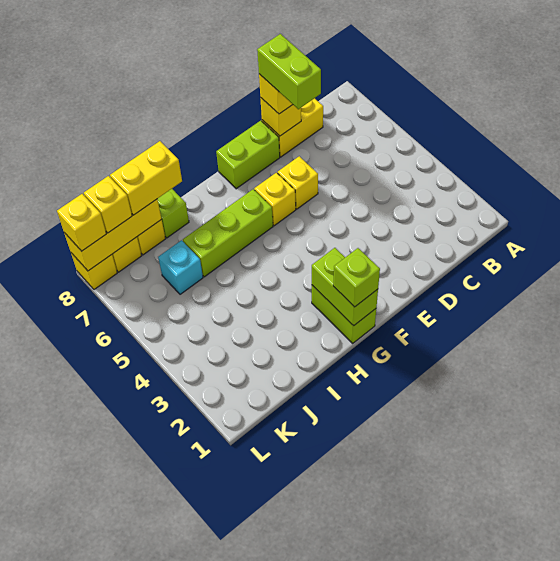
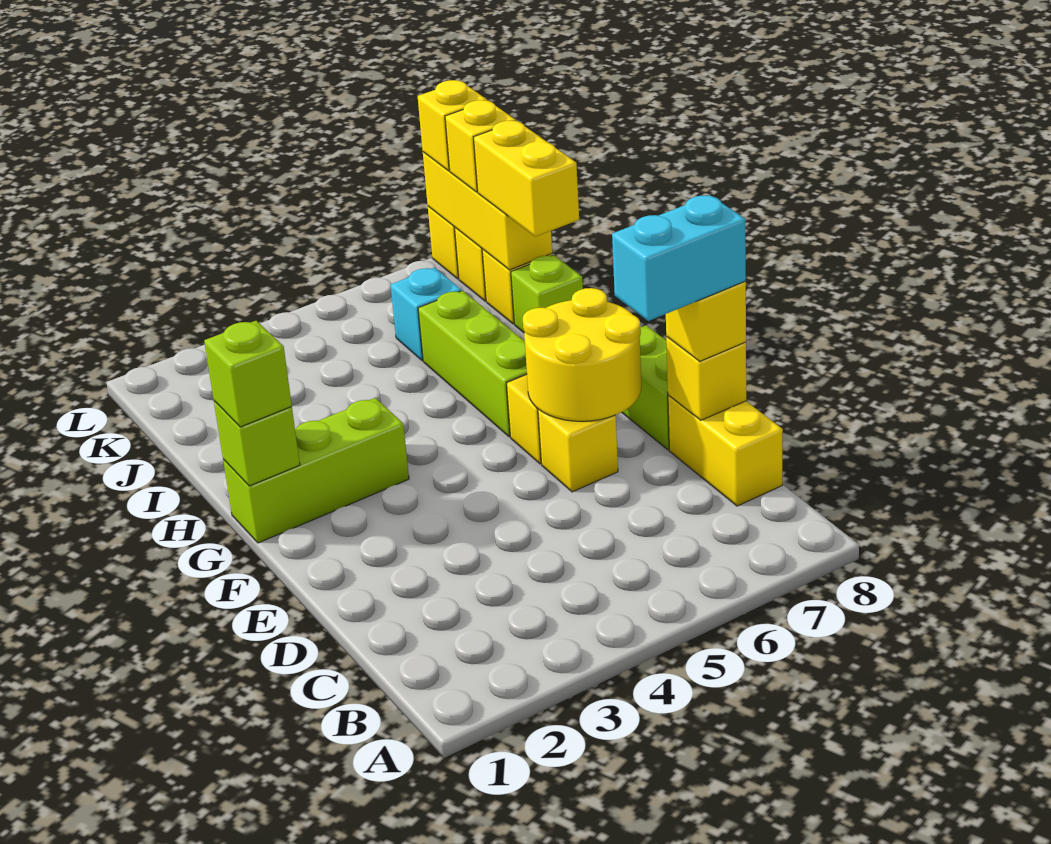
lime 1x2 brick [257,34,321,109] -> cyan 1x2 brick [612,195,746,321]
none -> yellow 2x2 round brick [523,288,642,421]
lime 1x2 brick [312,285,376,343] -> lime 1x3 brick [223,398,409,543]
lime 1x2 brick [312,248,378,326] -> lime 1x1 brick [214,401,300,486]

